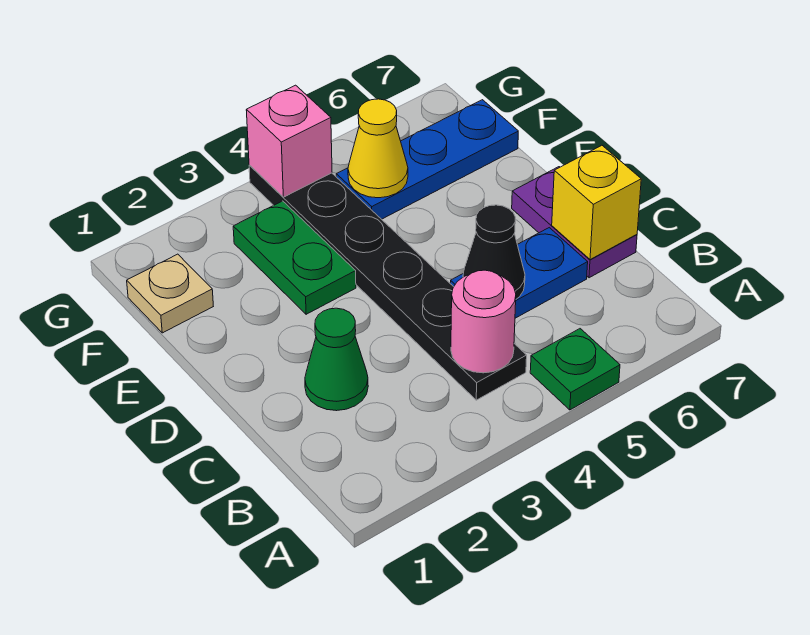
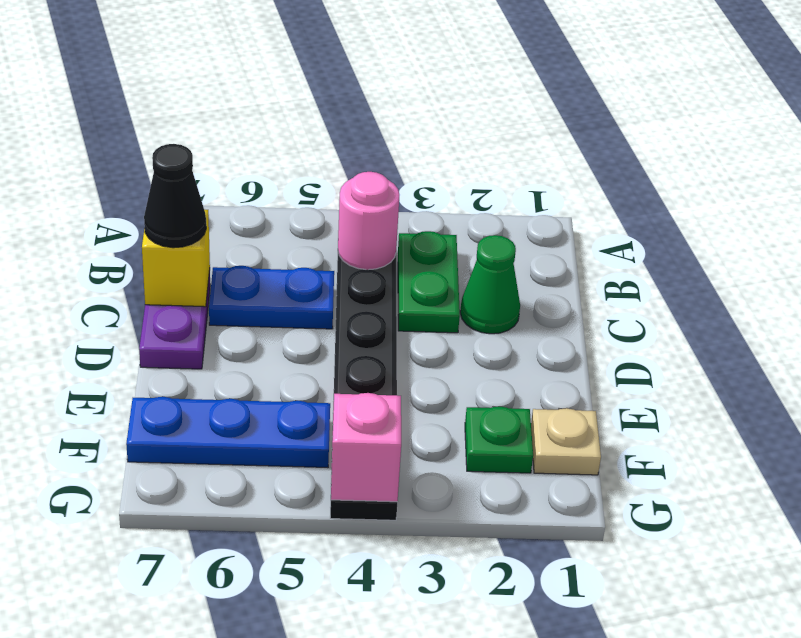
green 1x1 plate [530,329,620,410] -> green 1x1 plate moved to [465,407,533,473]
black 1x1 cone [463,205,525,299] -> black 1x1 cone moved to [144,144,206,248]
green 1x2 plate [233,201,356,314] -> green 1x2 plate moved to [398,231,460,333]
yellow 1x1 cone [348,99,408,198] -> none

